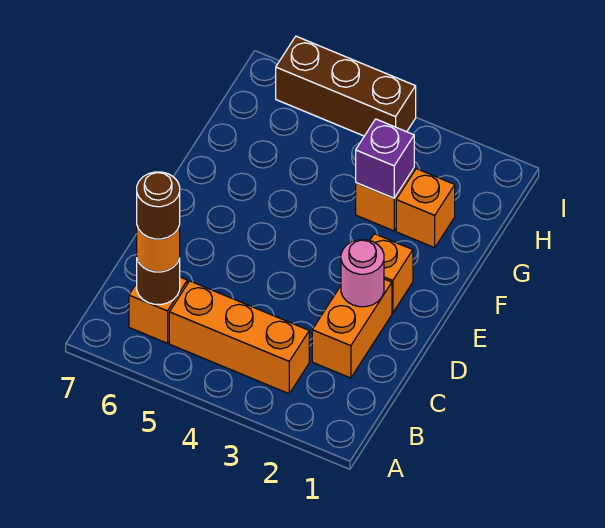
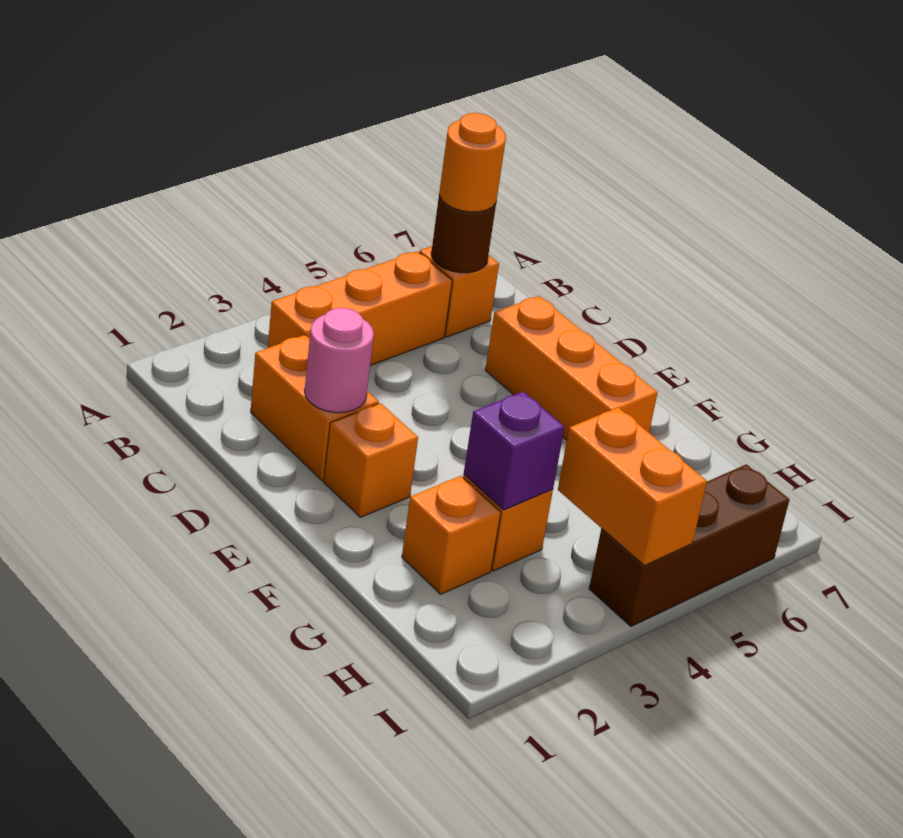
brown 1x1 round brick [137,172,180,239] -> none
none -> orange 1x3 brick [485,296,658,440]
none -> orange 1x2 brick [558,408,707,566]

